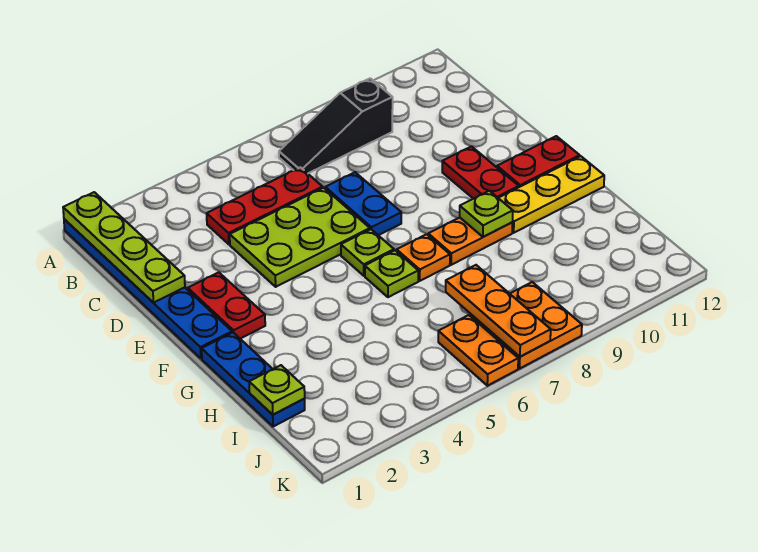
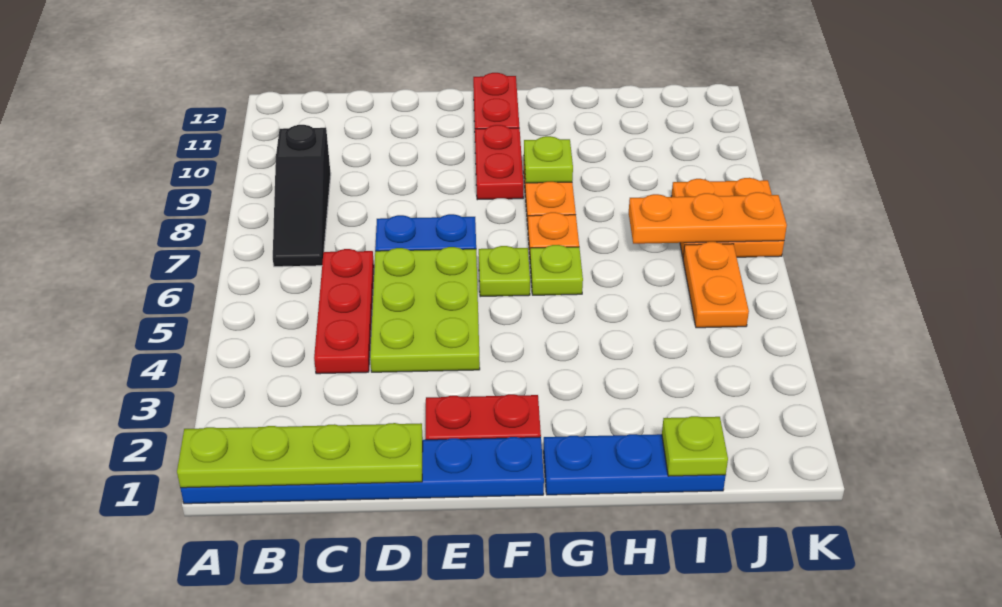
red 1x2 plate [442,146,519,199] -> red 1x2 plate turned to [475,125,523,200]
yellow 1x3 plate [499,156,604,233] -> none
orange 1x2 plate [438,315,518,386] -> orange 1x2 plate turned to [683,242,749,328]

